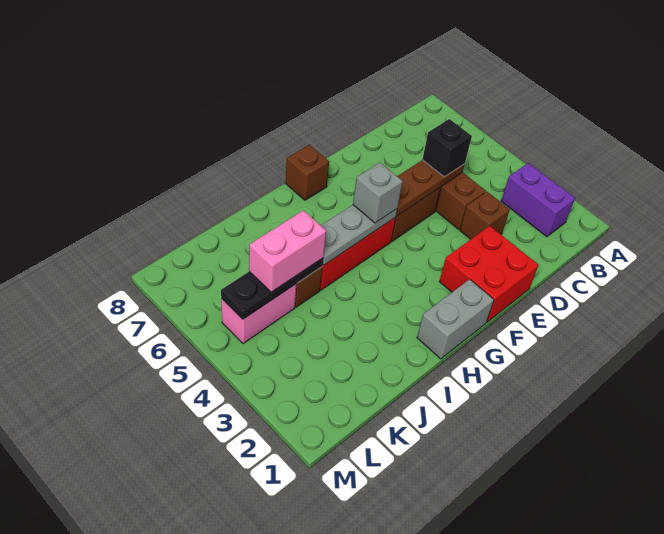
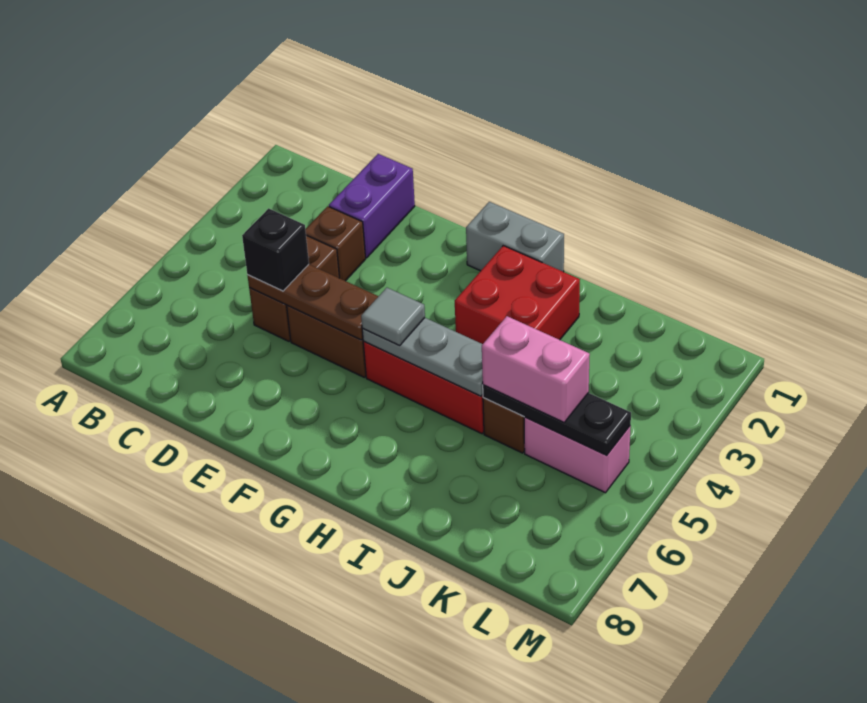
purple 1x2 brick [501,163,575,237] -> purple 1x2 brick moved to [329,154,415,258]
red 2x2 brick [440,226,539,322] -> red 2x2 brick moved to [455,246,580,344]
grey 1x1 brick [353,163,403,223] -> grey 1x1 tile [361,288,425,345]
brown 1x1 brick [286,145,329,200] -> none

